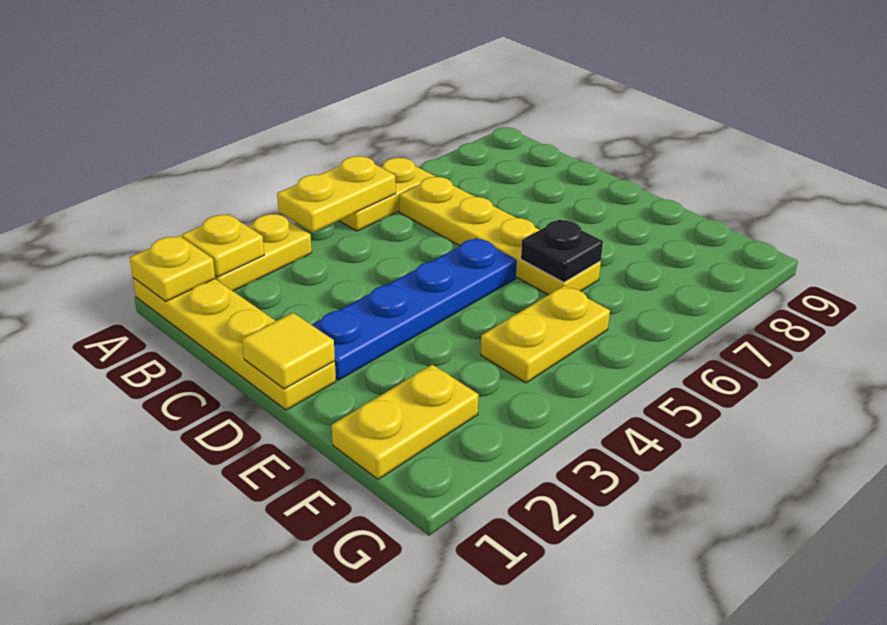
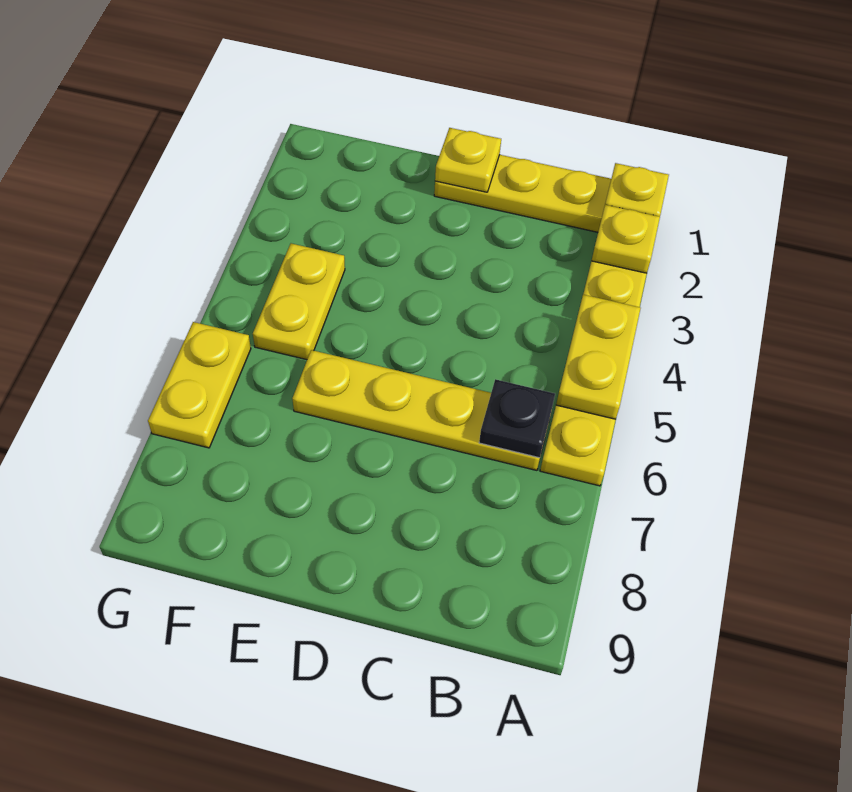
yellow 1x1 tile [242,313,335,389] -> yellow 1x1 plate [435,128,501,192]
blue 1x4 plate [312,238,517,380] -> none
black 1x1 plate [521,219,603,282] -> black 1x1 plate moved to [479,379,555,458]
yellow 1x2 plate [332,365,479,479] -> yellow 1x2 plate moved to [148,322,251,448]

